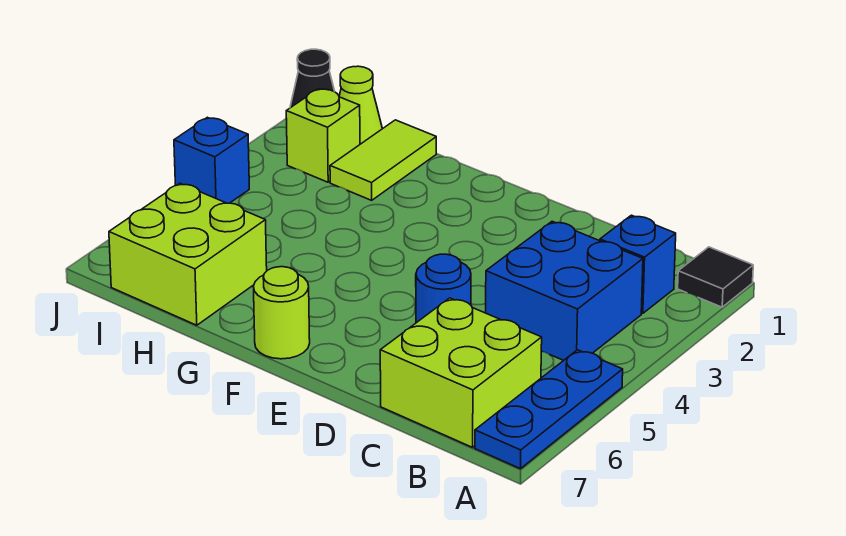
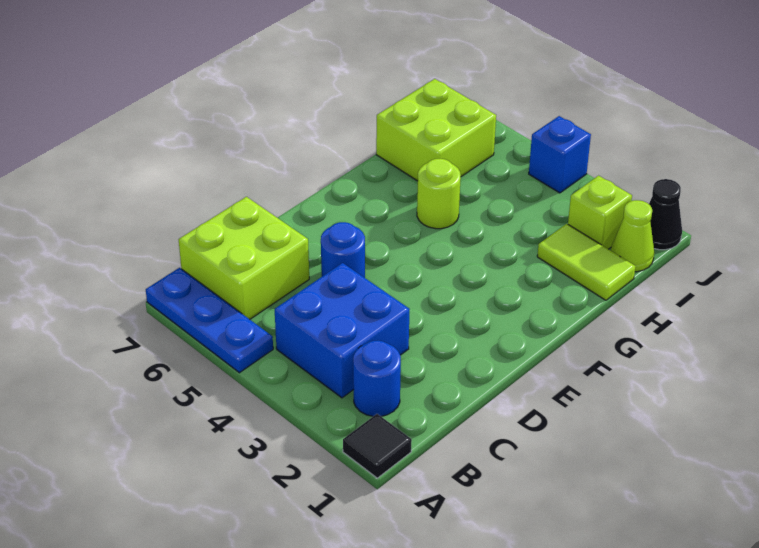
blue 1x1 brick [600,215,676,313] -> blue 1x1 round brick [353,341,401,416]
lime 1x1 round brick [254,267,310,359] -> lime 1x1 round brick moved to [417,159,461,229]

